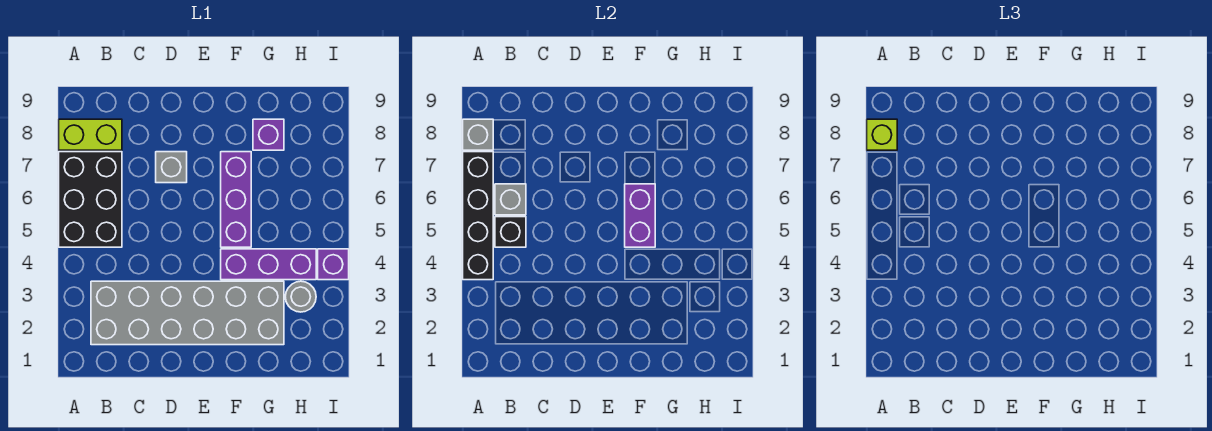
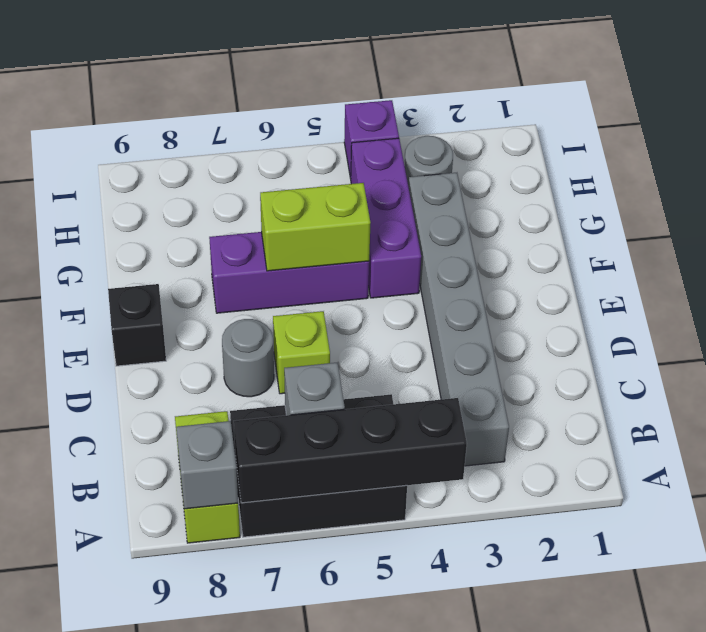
lime 1x1 brick [867,119,897,150] -> lime 1x1 brick moved to [273,311,330,394]
grey 2x6 brick [91,281,284,345] -> grey 1x6 brick [409,173,509,466]
black 1x1 brick [495,217,526,247] -> black 1x1 brick moved to [108,284,166,366]
grey 1x1 brick [156,152,187,183] -> grey 1x1 round brick [222,319,274,397]
purple 1x2 brick [625,184,655,247] -> lime 1x2 brick [260,183,371,271]
purple 1x1 brick [253,119,284,150] -> none

